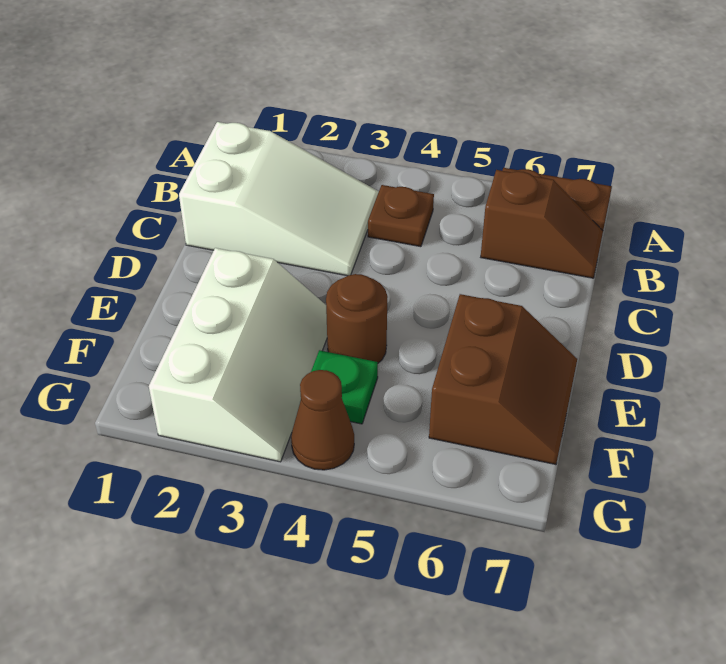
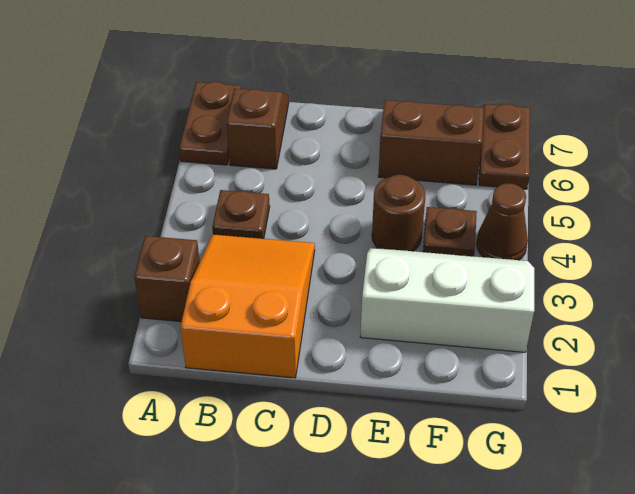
none -> brown 1x1 brick [134,236,200,322]
white 2x3 slope [179,122,379,276] -> orange 2x3 slope [180,234,315,378]
green 1x1 plate [311,350,378,424] -> brown 1x1 plate [423,207,477,256]
none -> brown 1x2 plate [479,104,530,189]

